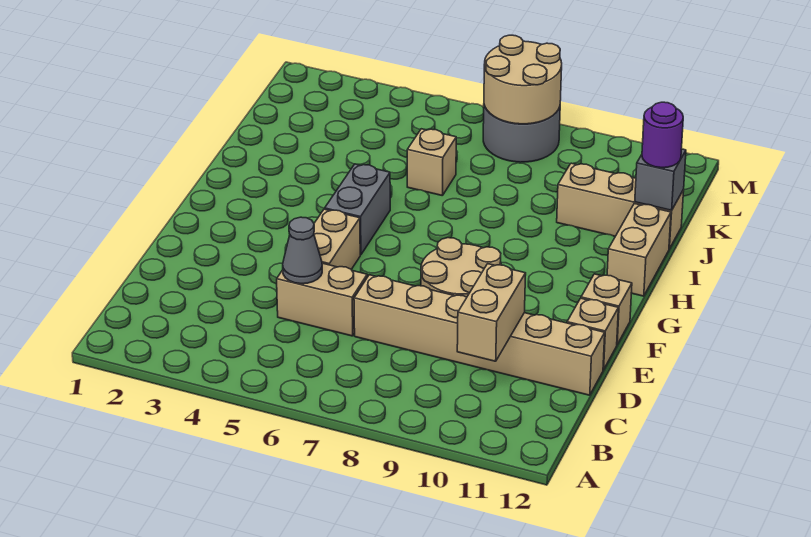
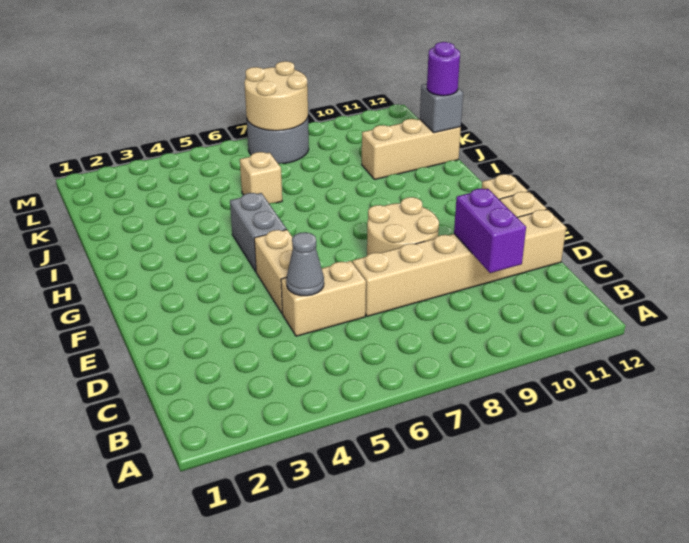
tan 1x2 brick [457,264,526,361] -> purple 1x2 brick [454,189,526,273]
tan 1x2 brick [607,204,671,296] -> none

